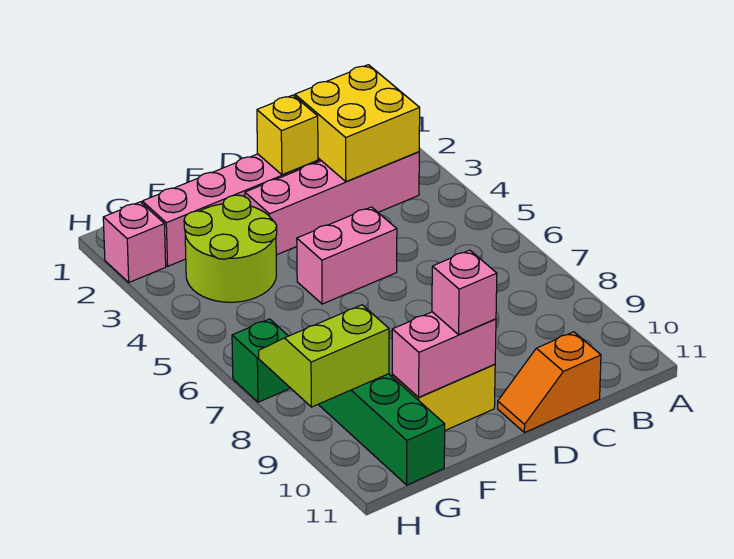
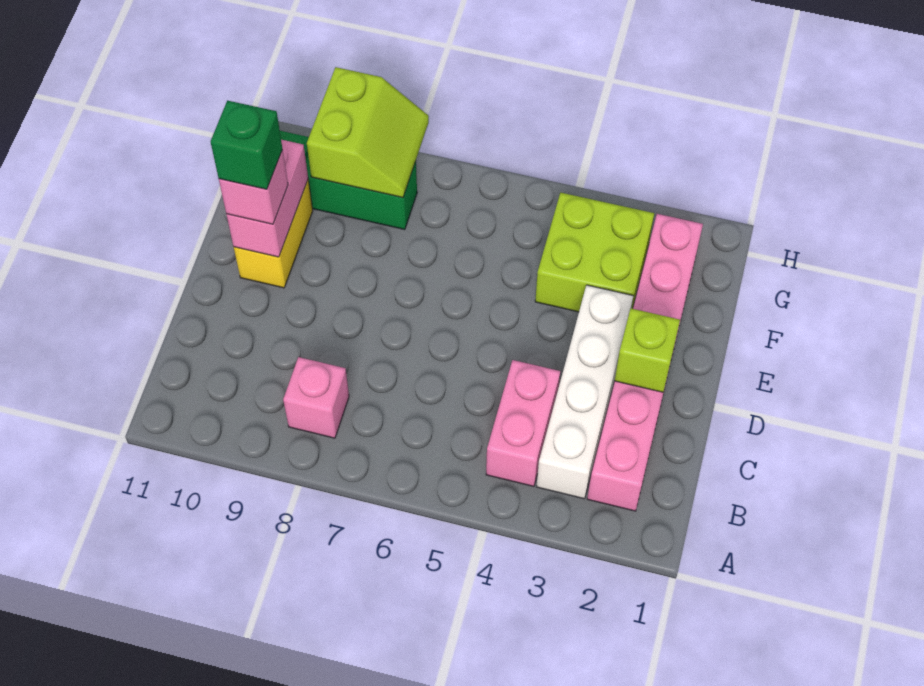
yellow 2x2 brick [295,65,420,182] -> none
pink 1x4 brick [245,152,419,255] -> white 1x4 brick [537,285,633,499]
orange 1x2 slope [498,332,601,433] -> none
yellow 1x1 brick [257,95,318,175] -> lime 1x1 brick [615,308,680,392]
pink 1x2 brick [297,207,397,304] -> pink 1x2 brick moved to [486,360,560,486]
lime 2x2 round brick [184,195,277,302] -> lime 2x2 brick [535,192,654,312]
pink 1x1 brick [103,202,166,282] -> pink 1x1 brick moved to [283,357,349,438]
green 1x1 brick [232,319,290,402] -> green 1x1 brick moved to [211,101,282,189]

